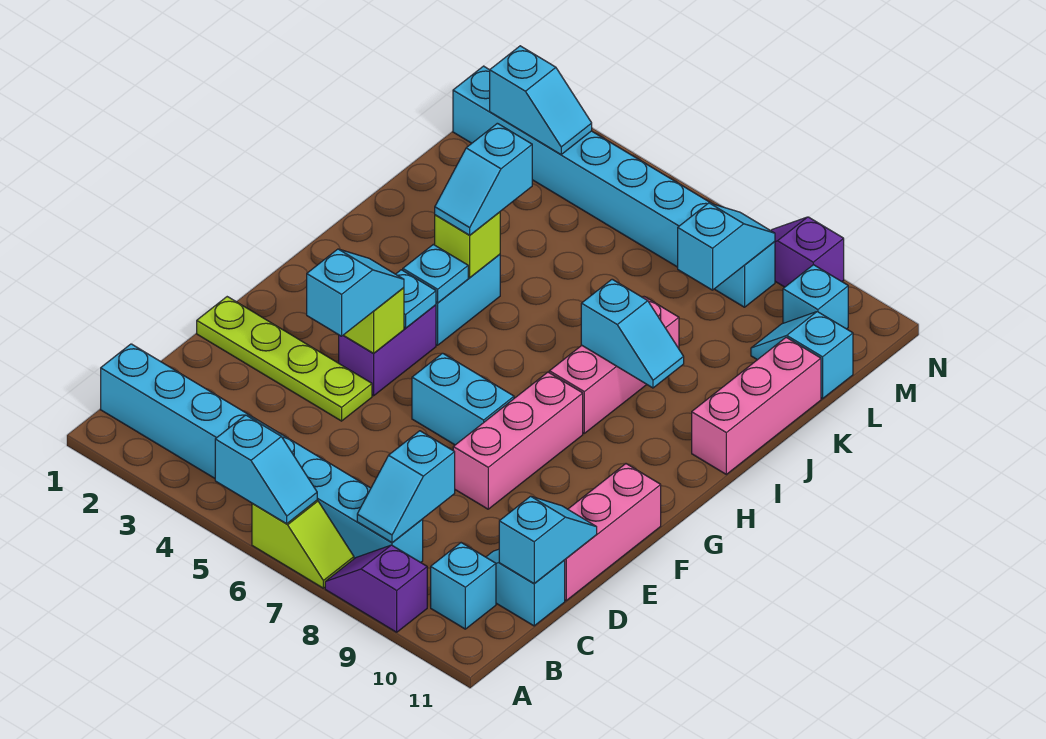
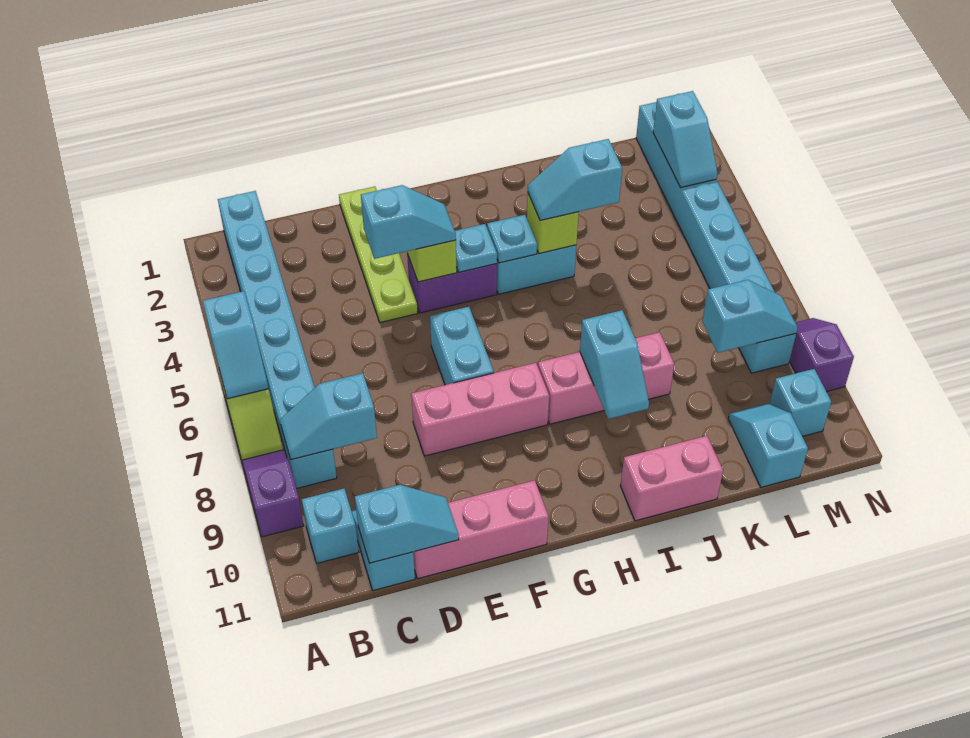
pink 1x3 brick [692,337,821,474] -> pink 1x2 brick [620,436,723,521]

